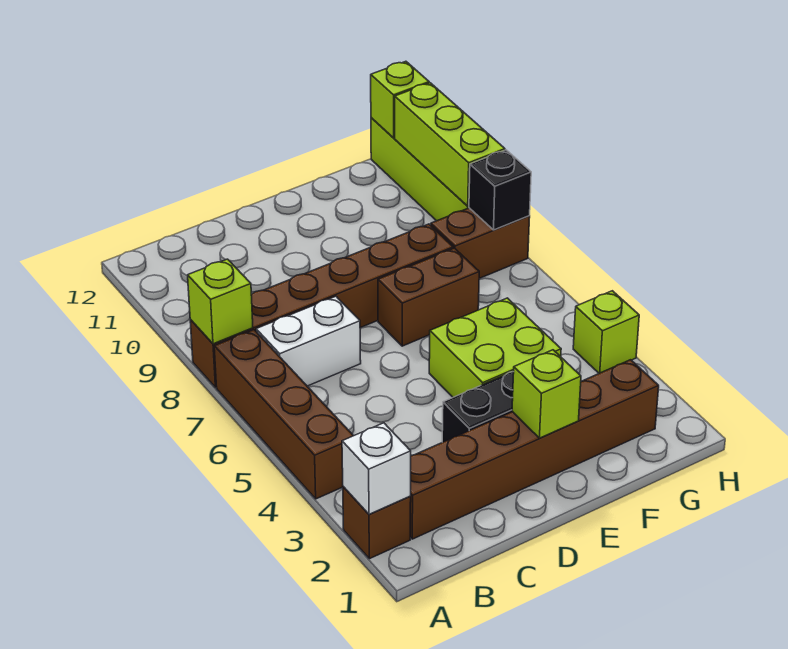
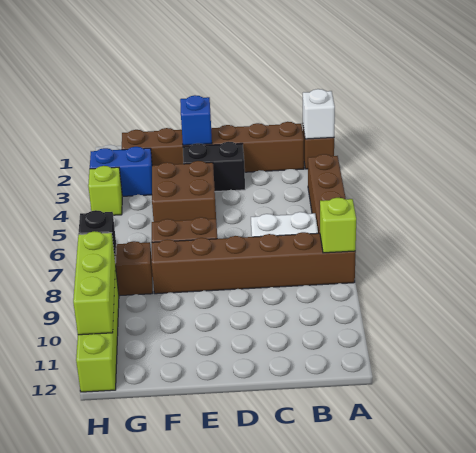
lime 1x1 brick [512,350,581,438] -> blue 1x1 brick [180,95,212,145]
lime 2x2 brick [429,298,561,397] -> brown 2x2 brick [152,161,216,222]
none -> blue 1x2 brick [90,147,152,196]
lime 1x1 brick [371,61,429,138] -> none

